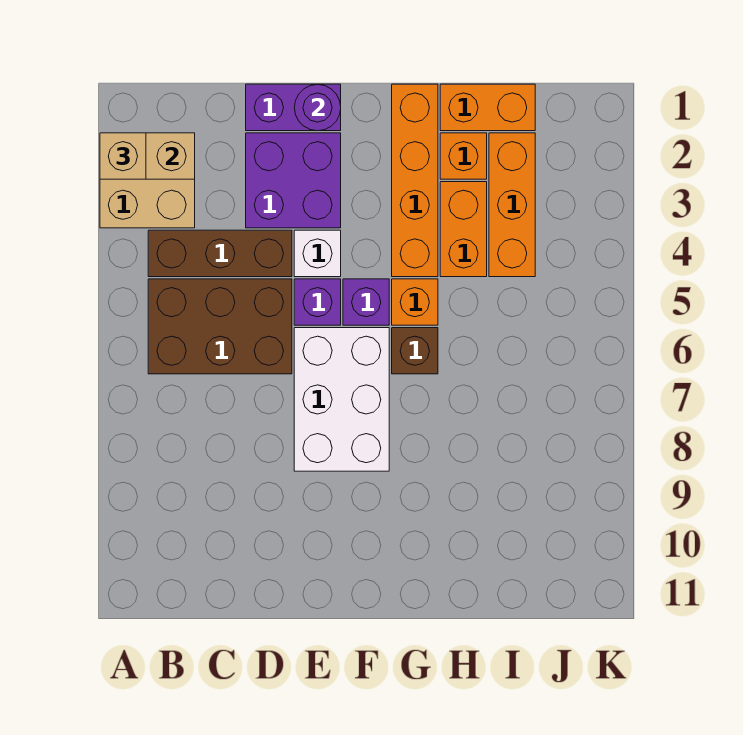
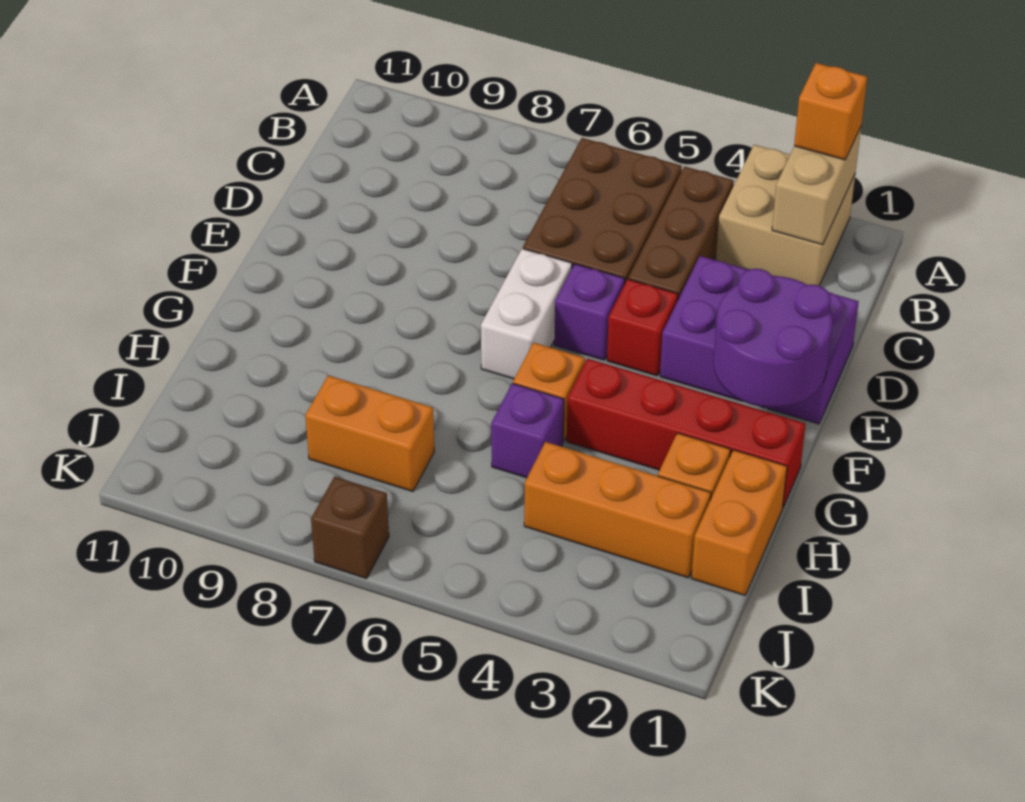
tan 1x1 brick [100,133,146,179] -> orange 1x1 brick [794,63,867,160]
purple 1x1 round brick [294,84,341,131] -> purple 2x2 round brick [713,269,833,408]
white 1x1 brick [294,230,341,277] -> red 1x1 brick [607,279,678,376]
white 2x3 brick [294,328,389,471] -> white 1x2 brick [481,249,572,379]
purple 1x1 brick [343,279,389,325] -> purple 1x1 brick moved to [491,383,564,478]
orange 1x4 brick [392,84,438,277] -> red 1x4 brick [567,359,805,507]
brown 1x1 brick [392,328,438,374] -> brown 1x1 brick moved to [311,477,389,579]
orange 1x2 brick [440,182,487,277] -> orange 1x2 brick moved to [305,376,434,491]

